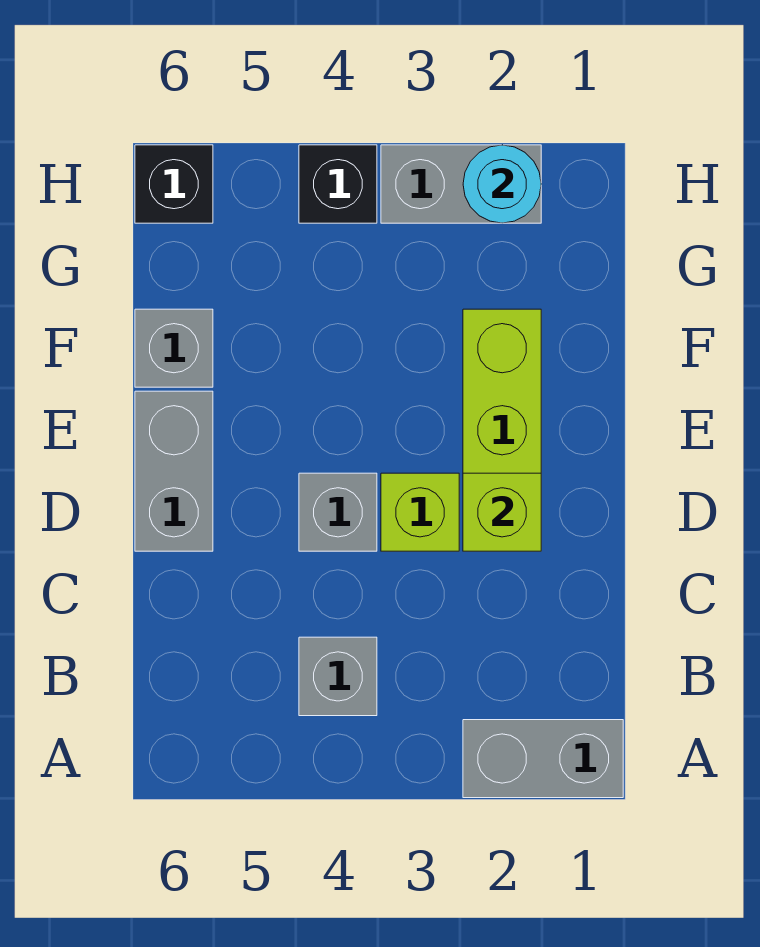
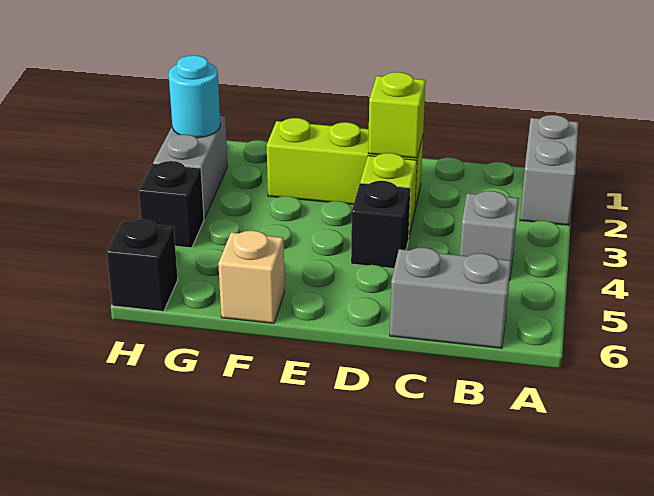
grey 1x1 brick [299,473,377,551] -> black 1x1 brick [351,181,410,268]
grey 1x2 brick [135,391,213,551] -> grey 1x2 brick moved to [390,247,511,348]
grey 1x1 brick [135,309,213,387] -> tan 1x1 brick [218,230,285,323]

